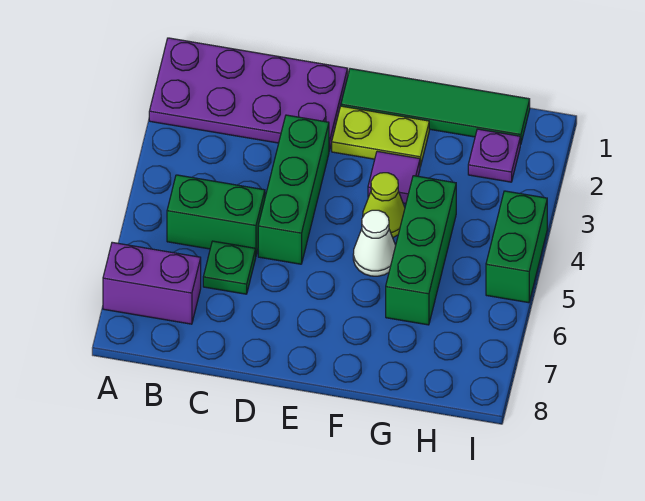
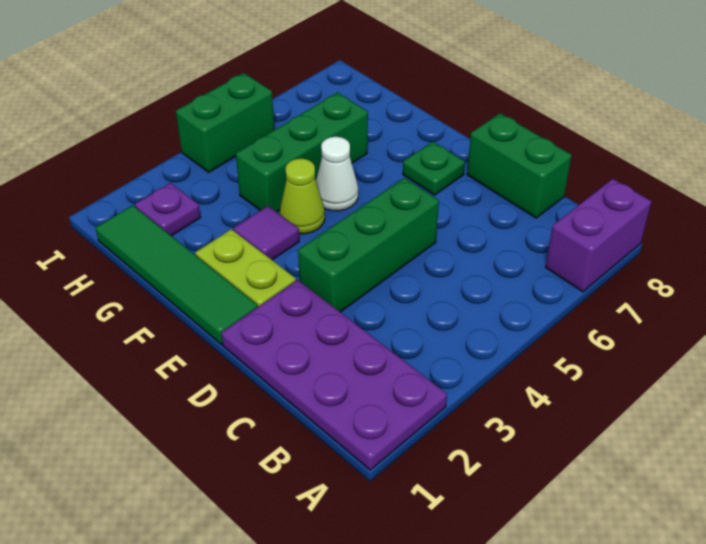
purple 1x2 brick [103,242,201,324] -> purple 1x2 brick turned to [545,179,651,292]
green 1x2 brick [167,175,265,255] -> green 1x2 brick moved to [467,113,572,218]
green 1x1 plate [203,241,256,294] -> green 1x1 plate moved to [403,142,465,195]

